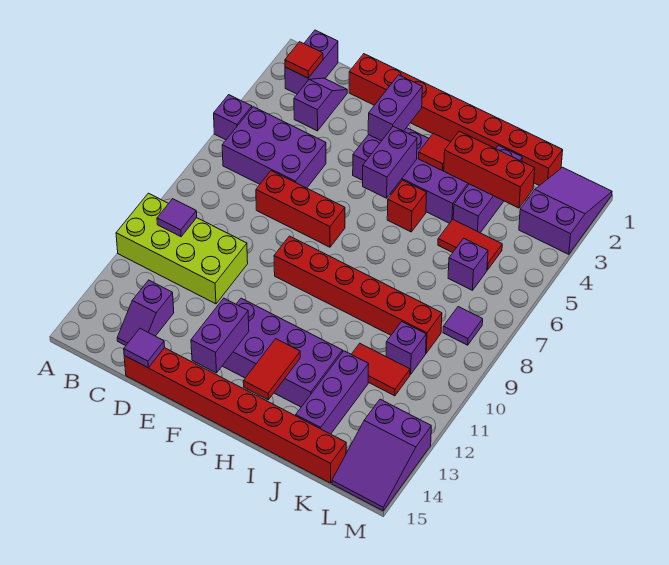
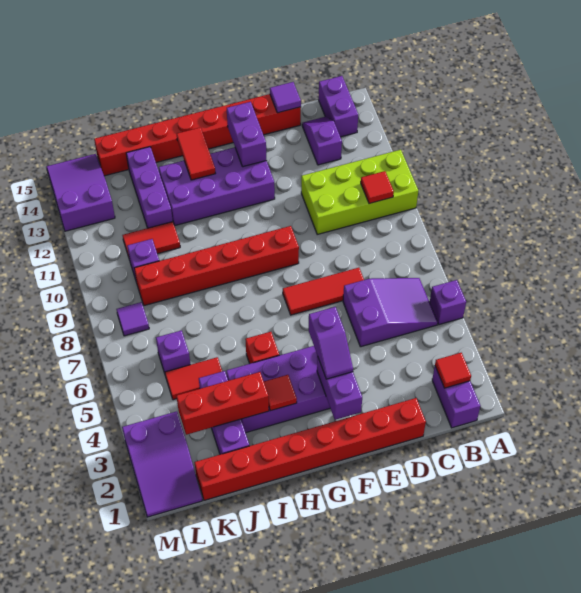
purple 2x3 brick [222,107,326,188] -> purple 2x3 slope [343,278,438,347]
purple 1x1 tile [157,199,197,237] -> red 1x1 tile [361,171,394,204]
purple 1x2 slope [294,78,347,131] -> purple 1x2 slope moved to [309,307,353,379]
red 1x3 brick [256,171,345,247] -> red 1x3 tile [283,268,364,315]
purple 1x2 brick [363,126,417,198] -> purple 1x2 brick moved to [319,76,359,137]

